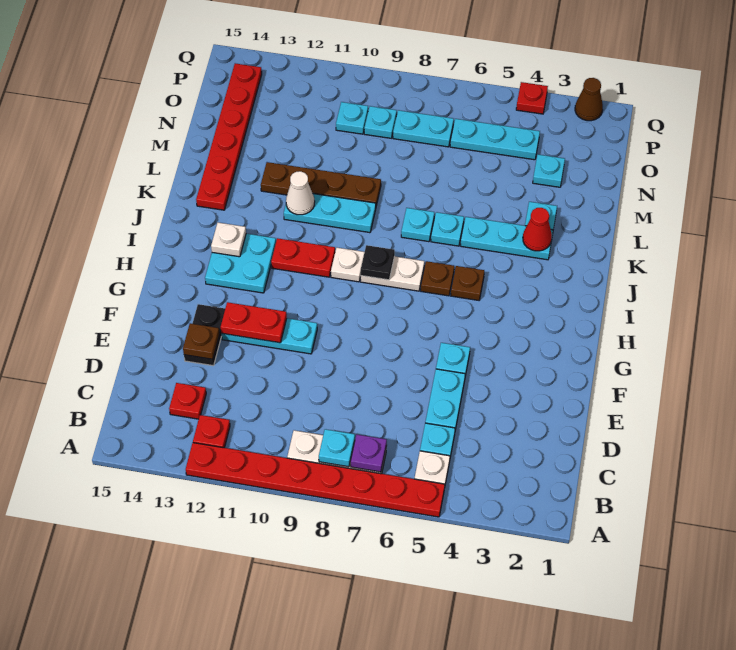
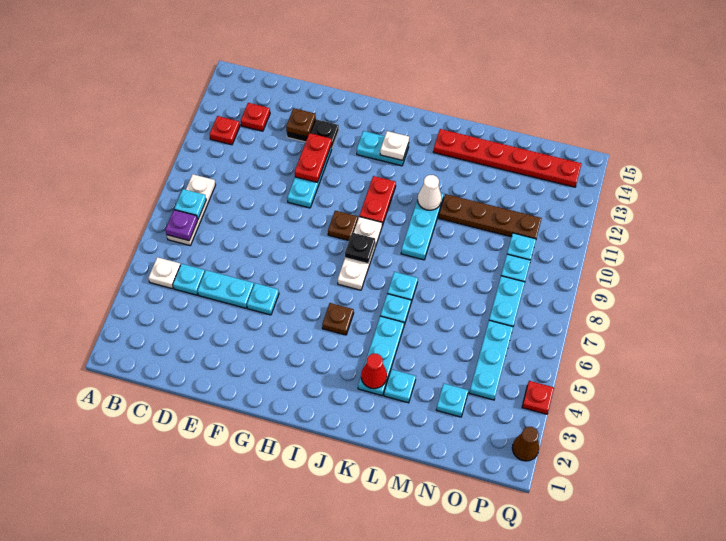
red 1x8 plate [186,443,445,517] -> none
cyan 2x2 plate [205,234,276,293] -> cyan 1x2 plate [357,131,409,166]
brown 1x1 plate [421,261,454,296] -> brown 1x1 plate moved to [328,211,358,240]
brown 1x4 plate [261,162,381,206] -> brown 1x4 plate turned to [439,194,542,239]

